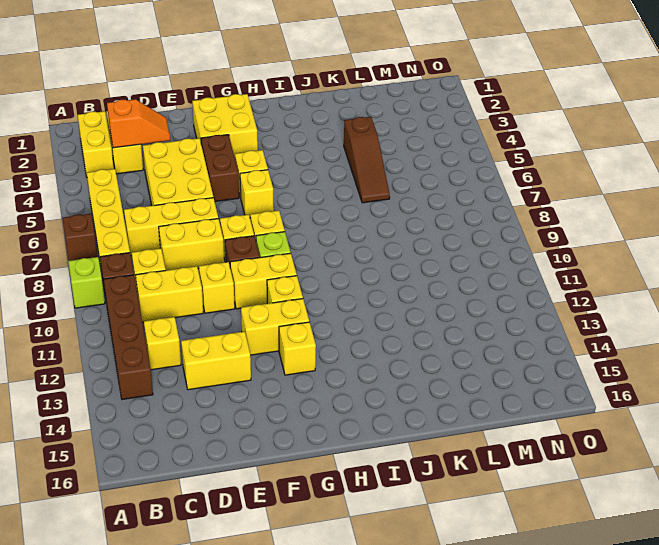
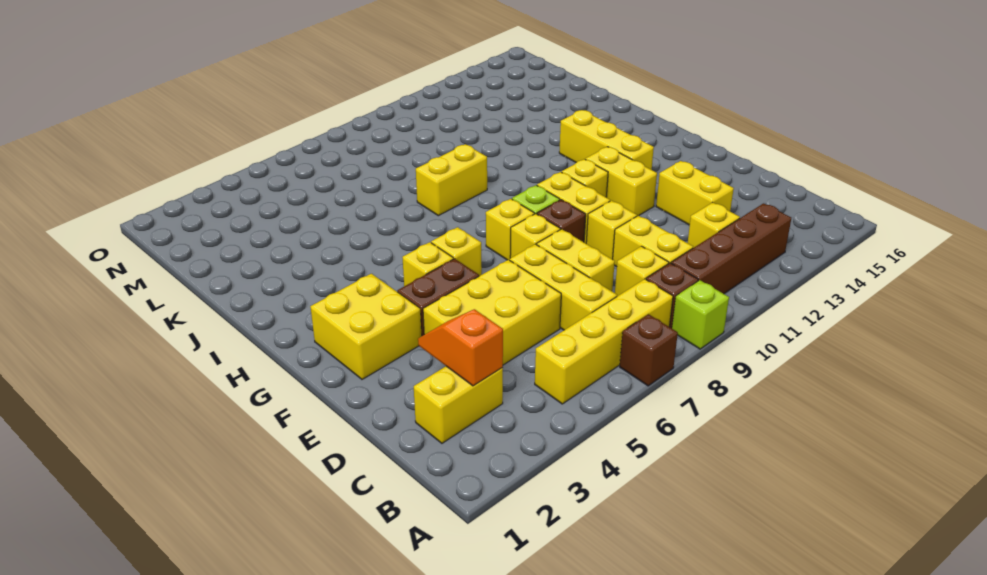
yellow 1x2 brick [78,111,114,177] -> yellow 1x2 brick moved to [416,144,487,216]
yellow 1x1 brick [279,322,316,375] -> yellow 1x3 brick [559,110,654,170]
brown 1x3 slope [344,117,390,203] -> none

